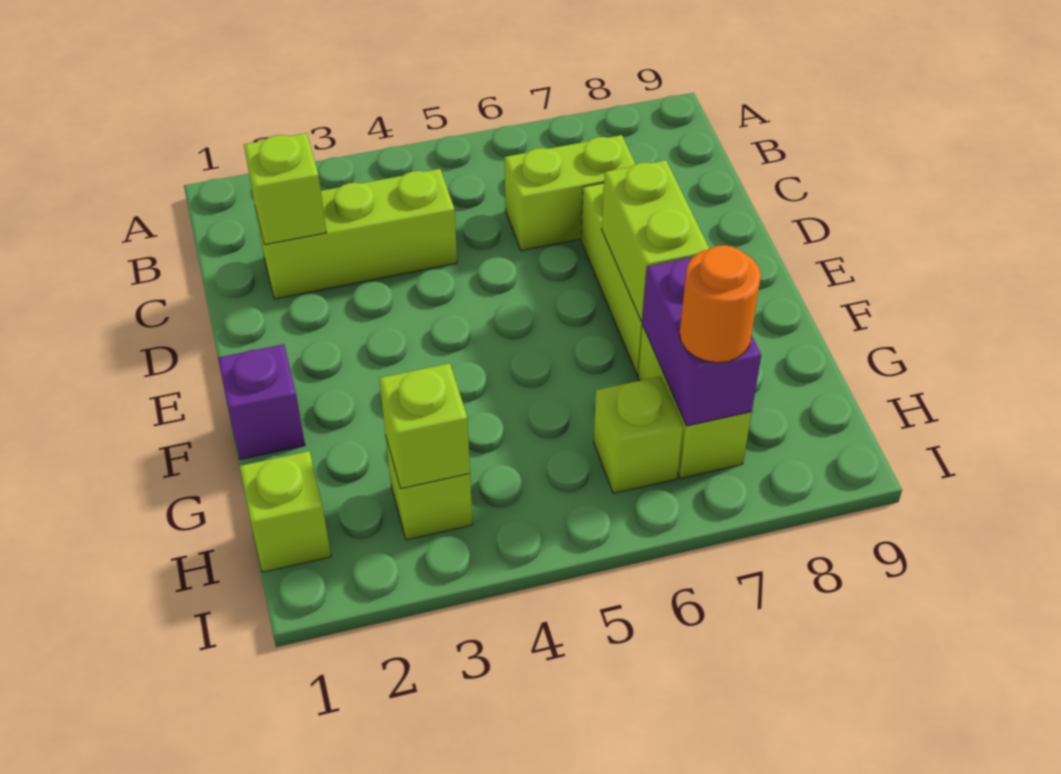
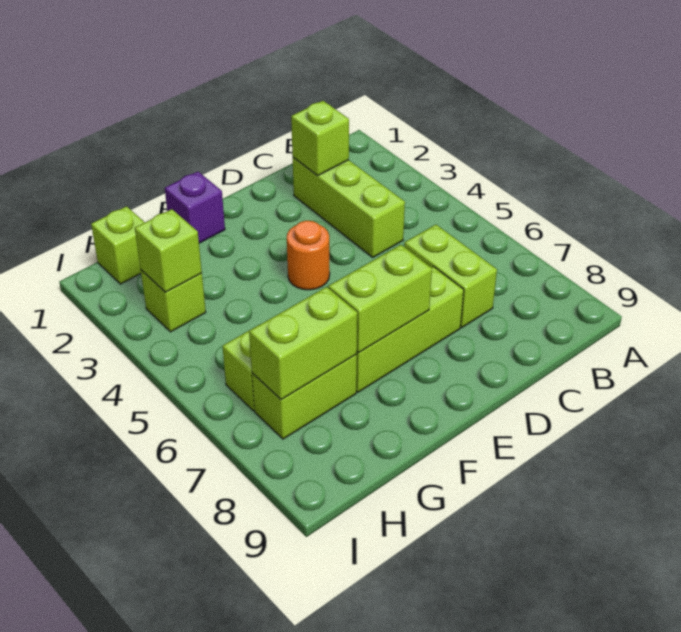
purple 1x2 brick [642,257,761,426] -> lime 1x2 brick [249,287,357,400]
orange 1x1 round brick [680,245,761,363] -> orange 1x1 round brick moved to [287,221,330,290]

